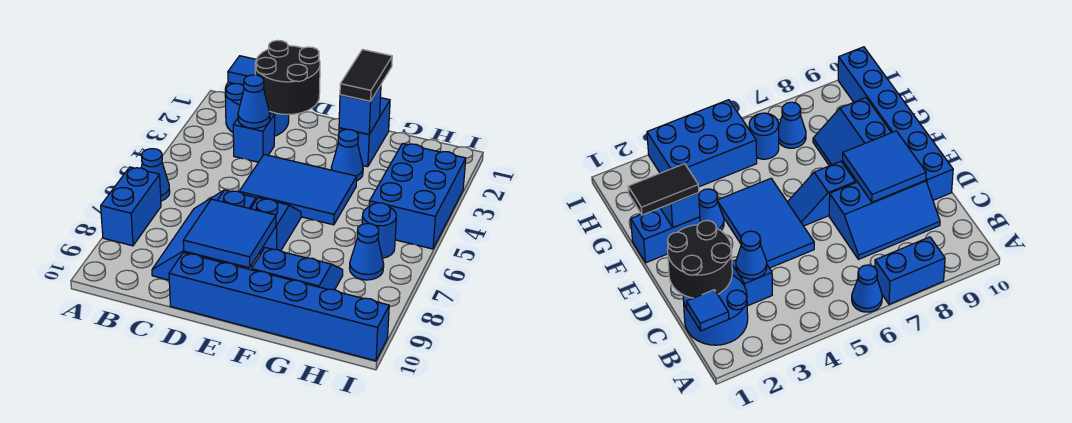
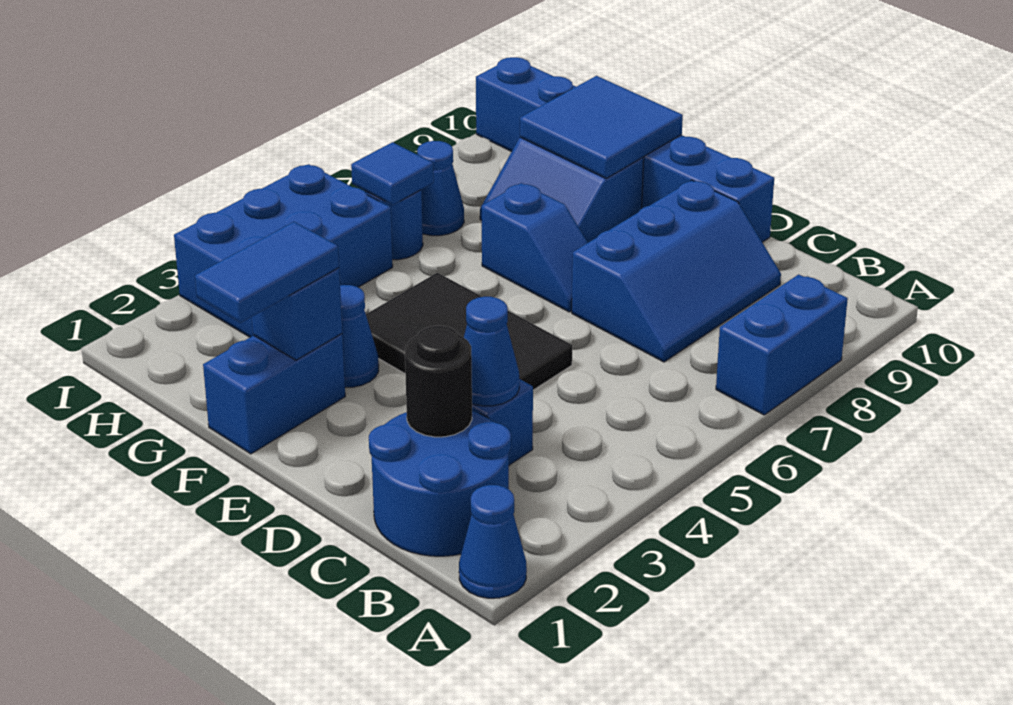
blue 1x1 cone [141,149,170,201] -> blue 1x1 cone moved to [459,485,527,598]
blue 1x1 tile [228,56,256,86] -> blue 1x1 tile moved to [351,142,434,205]
black 2x2 round brick [255,40,320,114] -> black 1x1 round brick [405,326,472,437]
blue 2x3 tile [239,154,357,225] -> black 2x3 tile [366,273,572,390]
blue 2x2 tile [183,199,276,268] -> blue 2x2 tile moved to [520,76,683,178]
blue 1x2 slope [251,198,301,254] -> blue 1x2 slope turned to [482,183,588,312]
black 1x2 tile [340,50,392,101] -> blue 1x2 tile [195,222,339,323]

